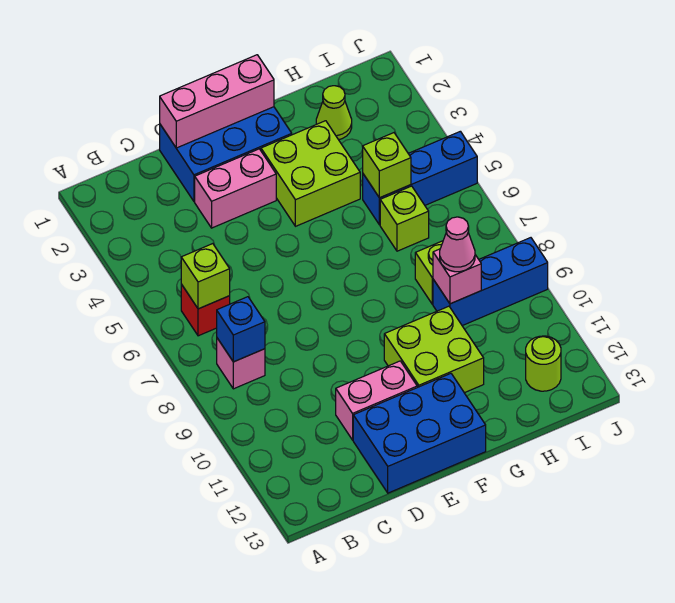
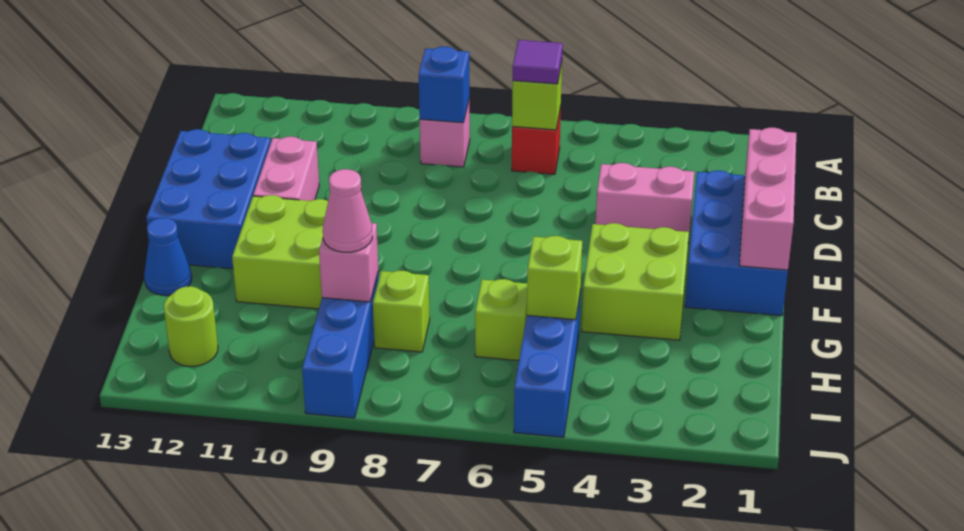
none -> purple 1x1 tile [513,40,563,84]
pink 1x2 brick [195,149,276,228] -> pink 1x2 brick turned to [596,163,694,242]
none -> blue 1x1 cone [144,218,192,295]
lime 1x1 cone [316,86,352,140] -> none

